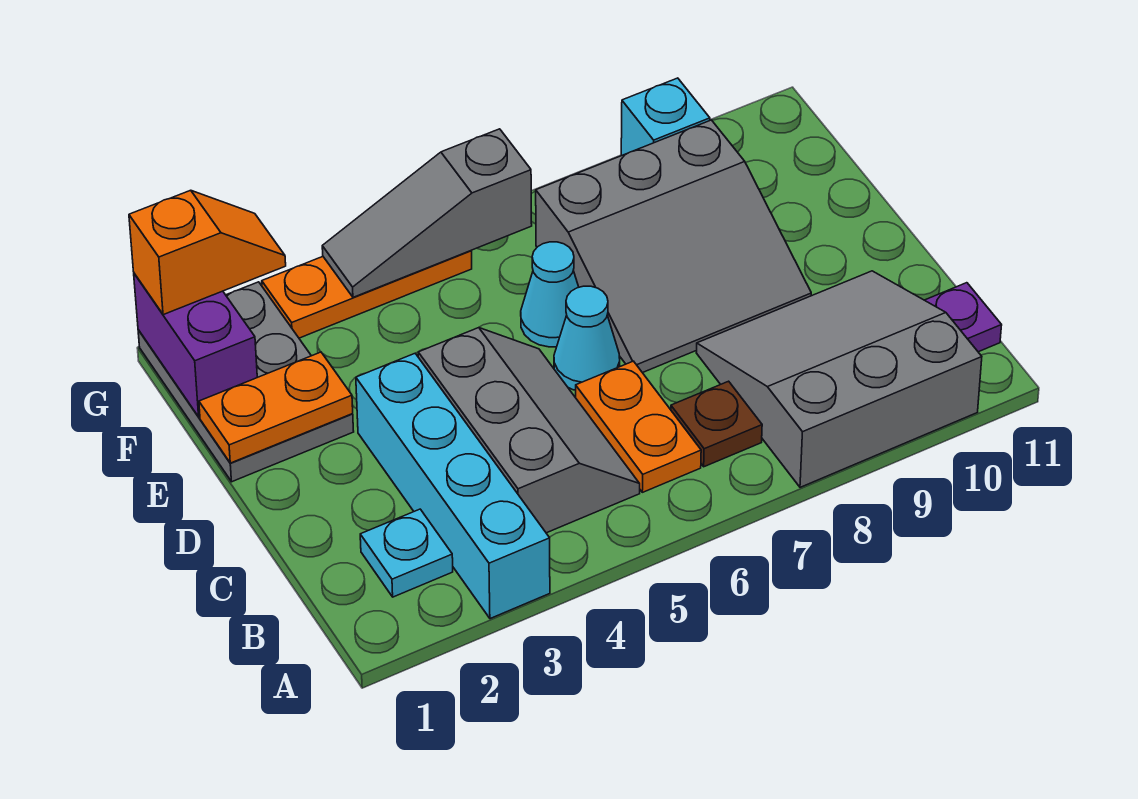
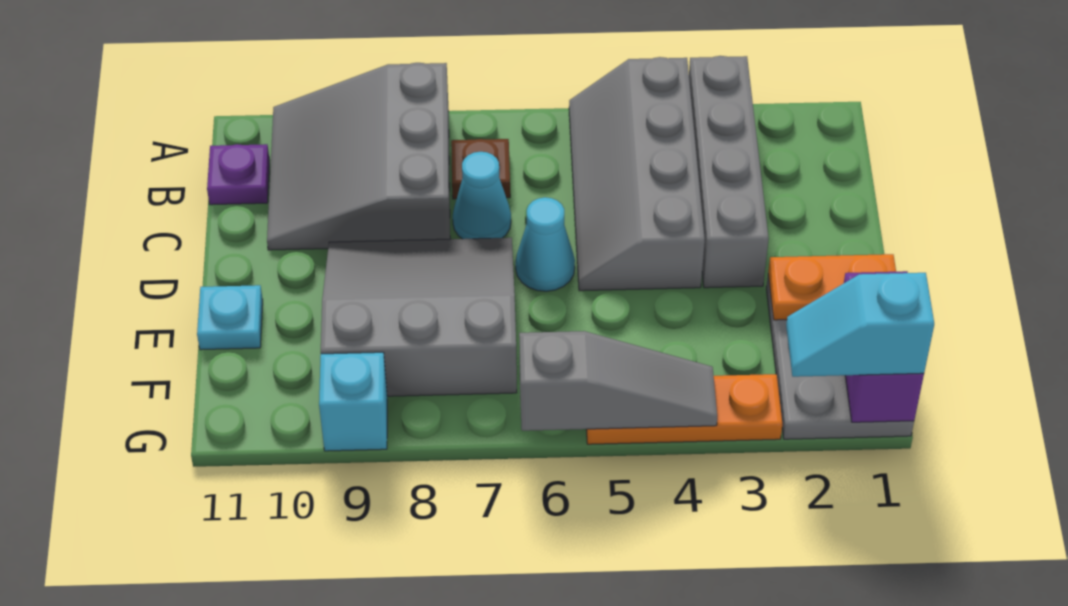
cyan 1x4 brick [356,353,550,619] -> grey 1x4 brick [689,56,769,288]
grey 3x3 slope [696,271,982,487] -> grey 3x3 slope turned to [267,63,450,250]
cyan 1x1 plate [360,509,453,597] -> cyan 1x1 plate moved to [197,285,263,350]
grey 2x3 slope [418,328,640,533] -> grey 2x4 slope [569,57,705,291]
orange 1x2 plate [576,361,701,492] -> none
cyan 1x1 cone [521,242,579,347] -> cyan 1x1 cone moved to [453,152,511,239]
orange 1x2 slope [129,190,286,315] -> cyan 1x2 slope [786,273,934,377]

